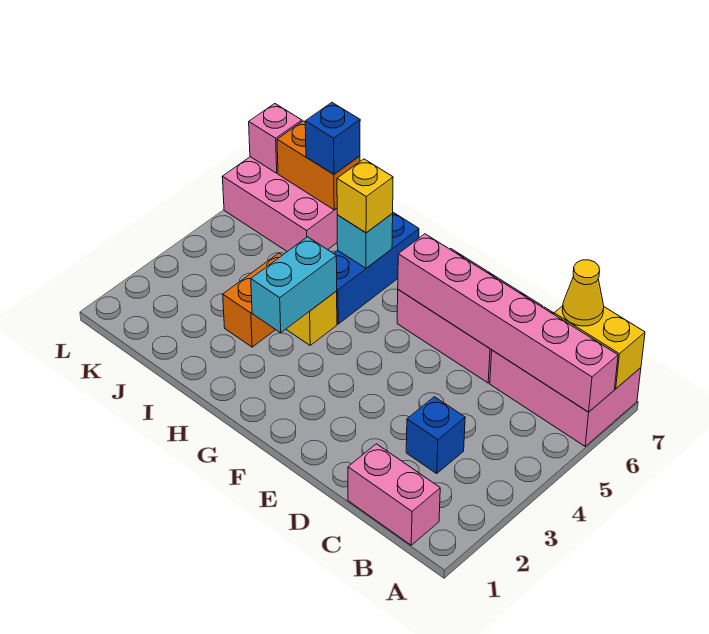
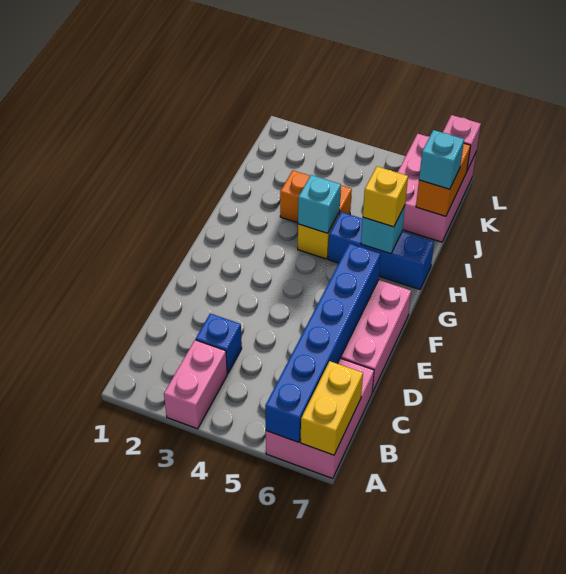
pink 1x6 brick [398,234,618,412] -> blue 1x6 brick [265,243,381,442]
pink 1x2 brick [348,444,440,545] -> pink 1x2 brick moved to [164,340,227,429]
yellow 1x1 cone [562,260,604,326] -> none
cyan 1x2 brick [251,237,337,333] -> cyan 1x1 brick [298,175,341,233]
blue 1x1 brick [305,103,360,174] -> cyan 1x1 brick [419,130,464,189]

